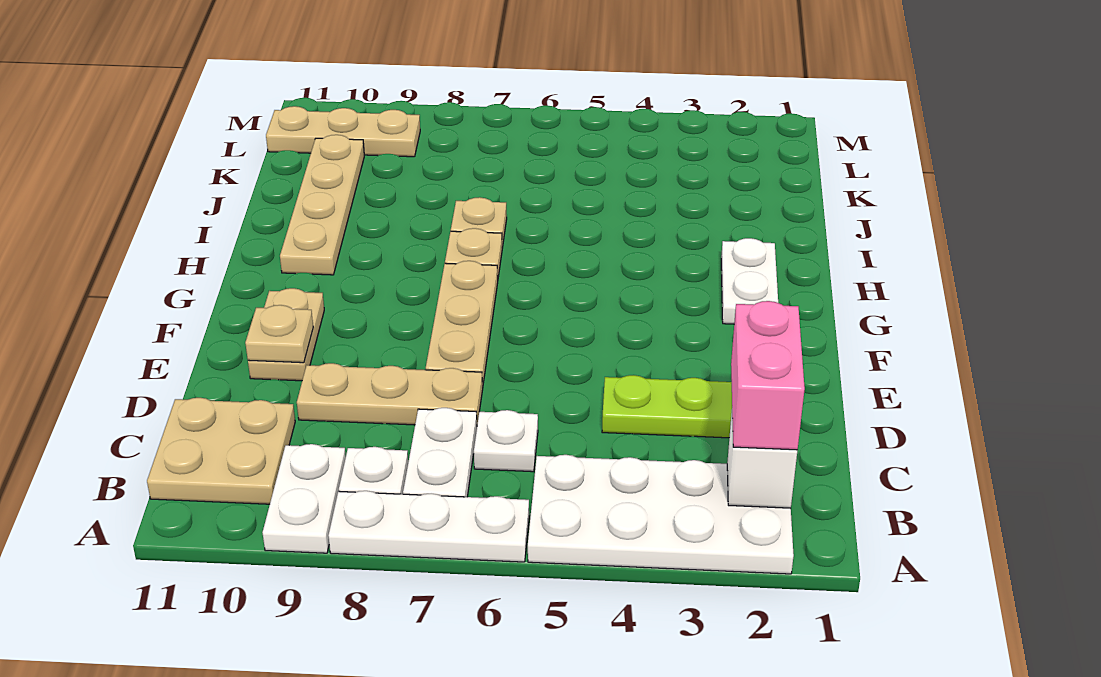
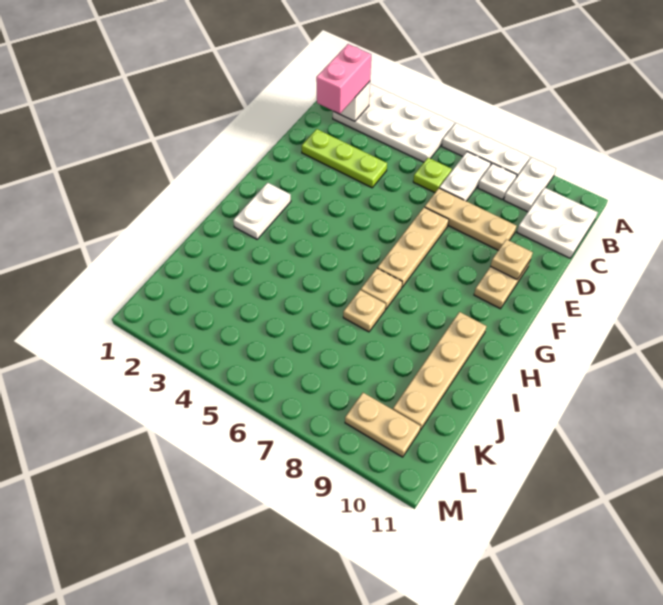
tan 2x2 plate [147,398,295,504] -> white 2x2 plate [517,188,598,258]
white 1x1 plate [474,410,538,472] -> lime 1x1 plate [413,158,452,193]
tan 1x3 plate [266,106,420,157] -> tan 1x2 plate [345,393,421,457]

